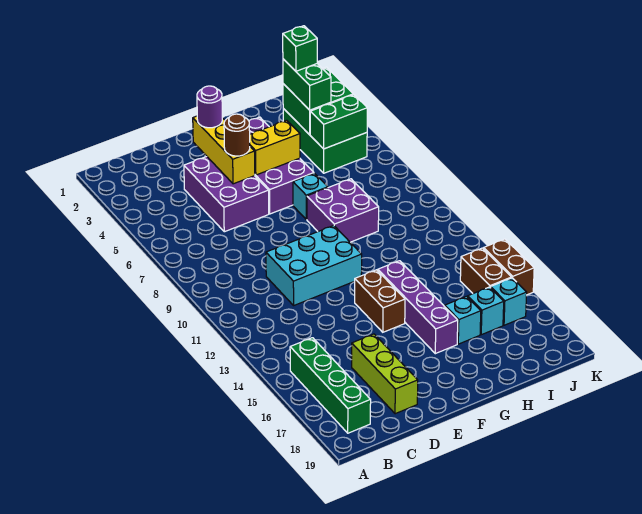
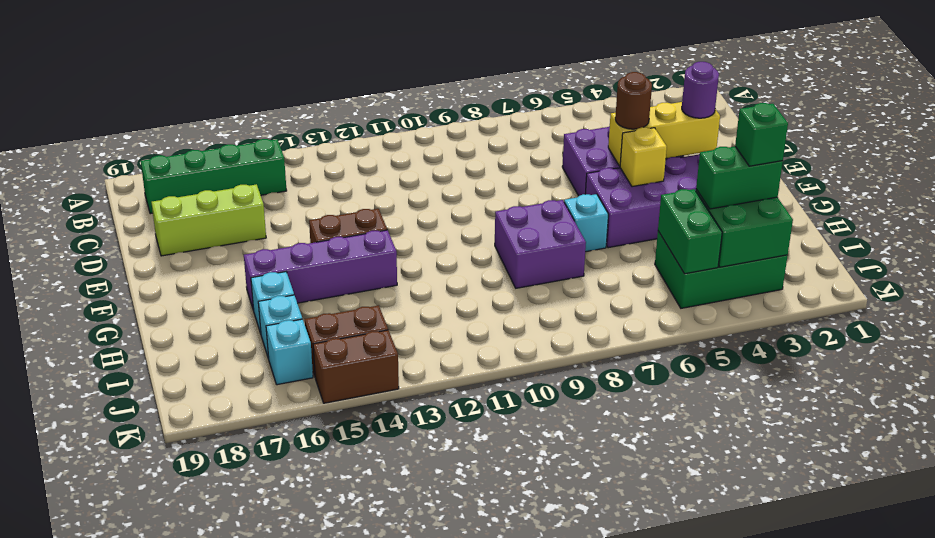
cyan 2x3 brick [266,226,362,305] -> none
yellow 1x2 brick [250,120,300,175] -> yellow 1x1 brick [620,127,667,187]

